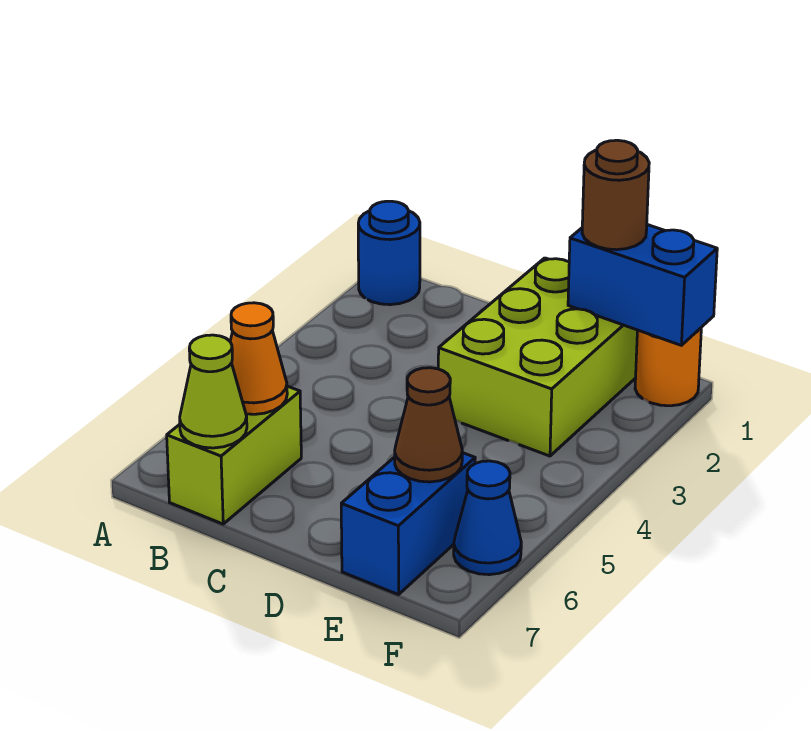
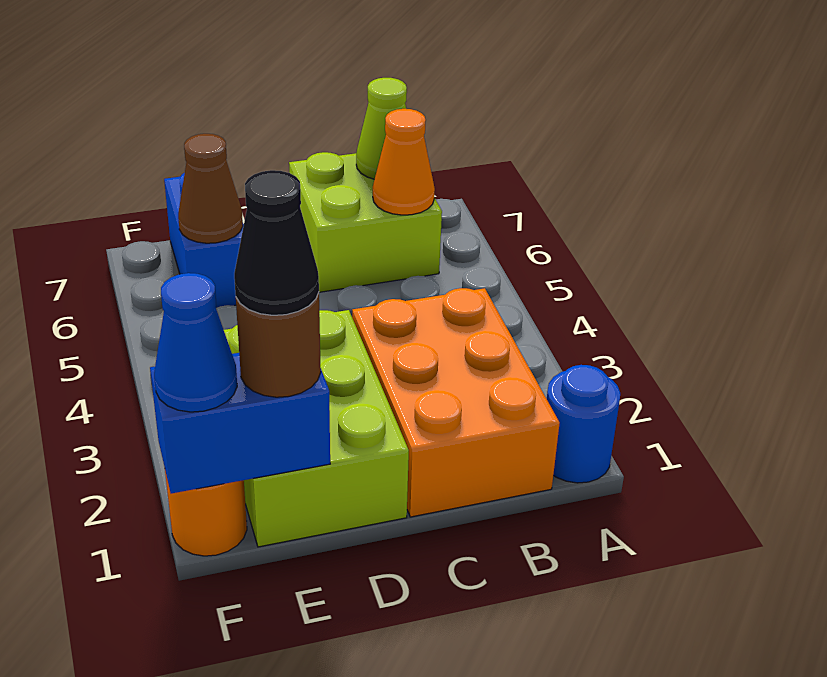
none -> orange 2x3 brick [352,288,560,517]
lime 1x2 brick [167,386,301,524] -> lime 2x2 brick [289,152,442,292]
none -> black 1x1 cone [234,170,319,315]
blue 1x1 cone [454,461,521,575] -> blue 1x1 cone moved to [154,273,237,412]

